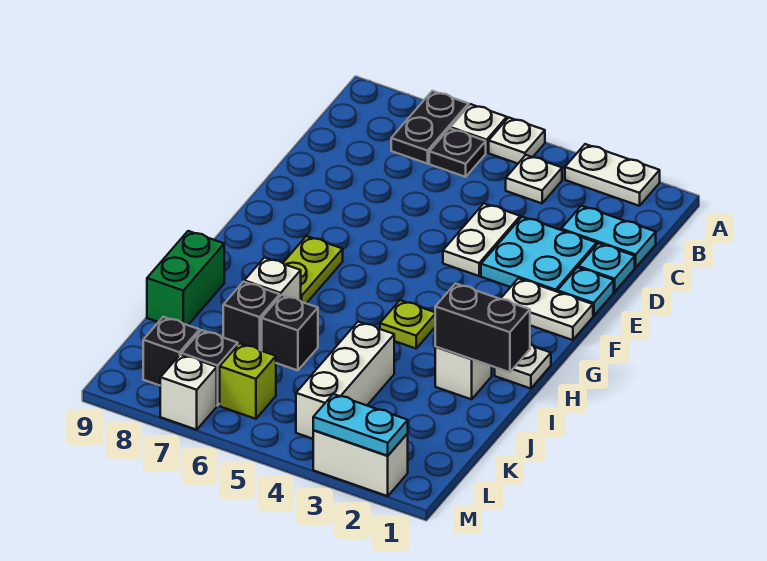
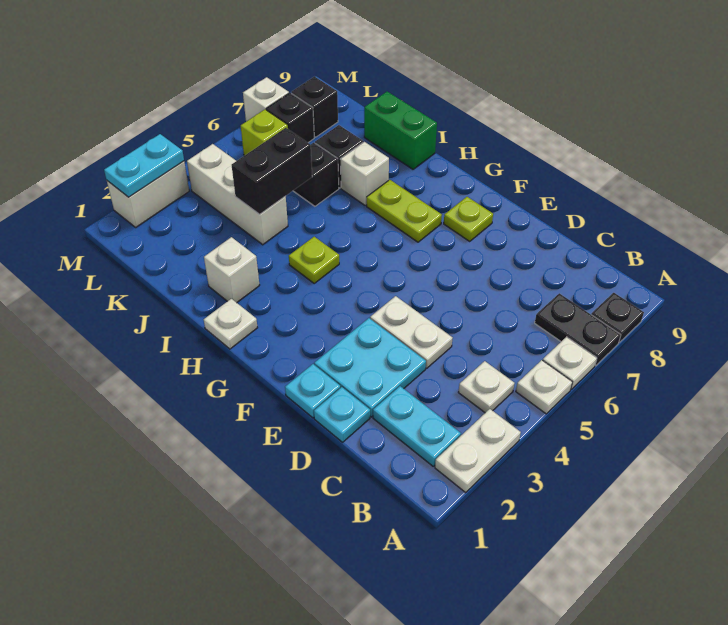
black 1x1 plate [429,128,486,177] -> black 1x1 plate moved to [591,293,644,343]
cyan 1x2 plate [561,206,656,267] -> cyan 1x2 plate turned to [373,386,461,466]
white 1x2 plate [501,278,593,340] -> none
none -> lime 1x1 plate [444,197,493,241]
black 1x2 brick [435,283,530,372] -> black 1x2 brick moved to [231,128,312,214]

